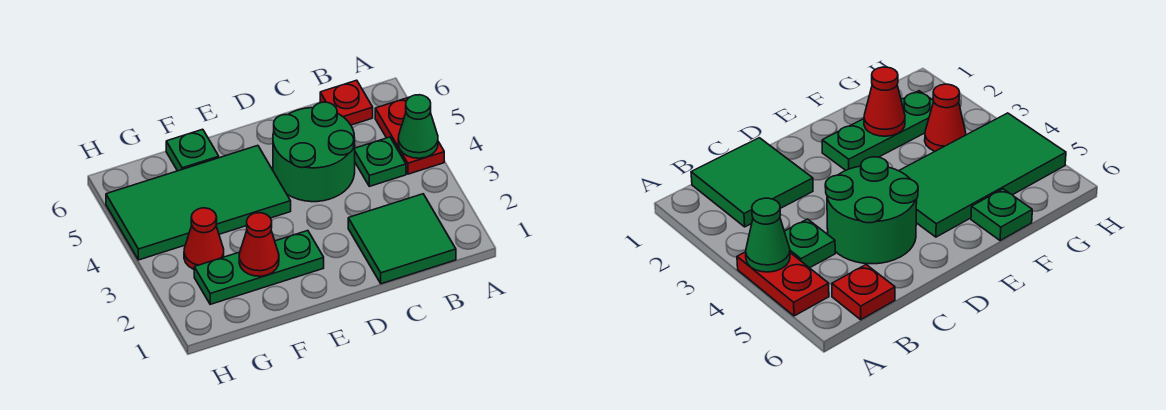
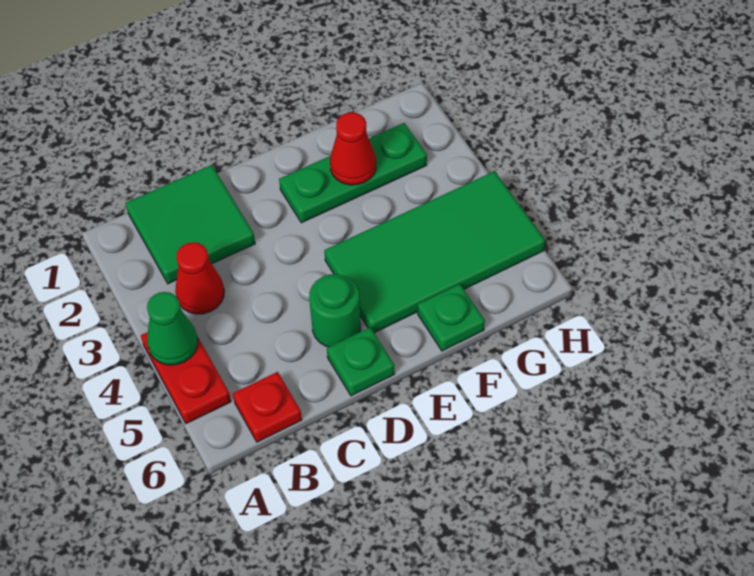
green 1x1 plate [355,137,406,186] -> green 1x1 plate moved to [327,327,395,396]
green 2x2 round brick [273,102,355,202] -> green 1x1 round brick [309,274,361,347]
red 1x1 cone [184,208,224,269] -> red 1x1 cone moved to [175,242,224,314]

